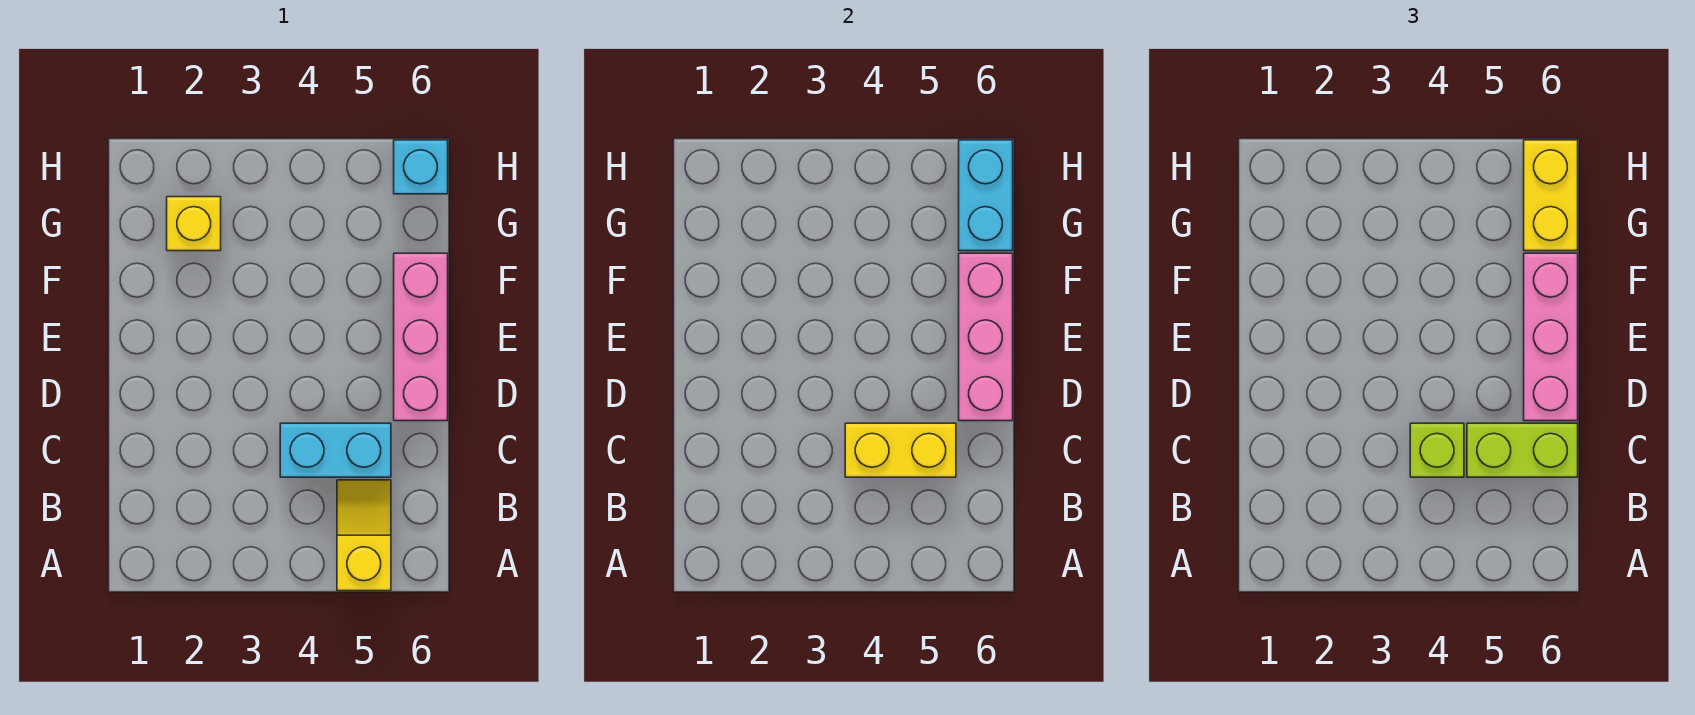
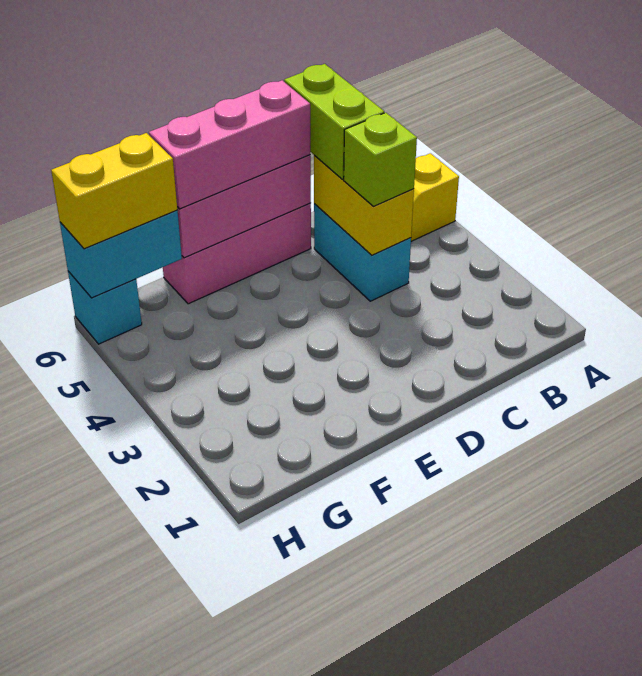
yellow 1x1 brick [167,197,221,251] -> none

